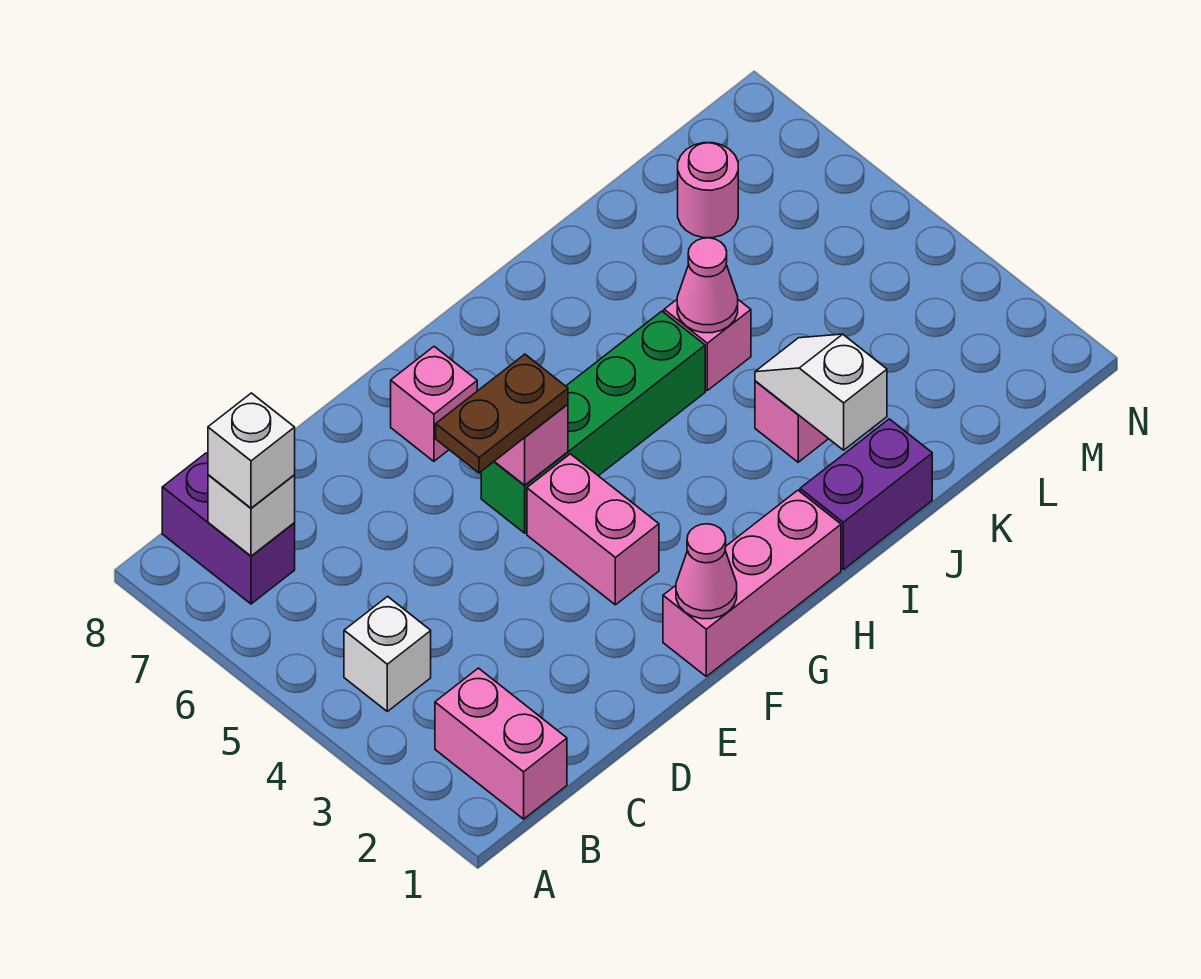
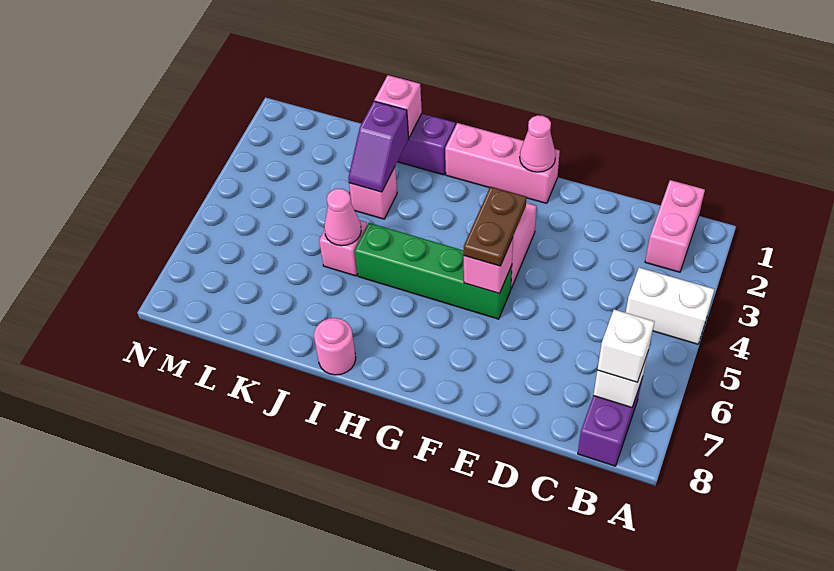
white 1x1 brick [344,596,431,711] -> white 1x2 brick [626,268,715,344]
brown 1x2 plate [436,354,568,473] -> brown 1x2 plate turned to [464,187,526,266]
pink 1x1 brick [391,347,477,461] -> pink 1x1 brick moved to [374,75,422,137]
white 1x2 slope [755,334,887,450] -> purple 1x2 slope [348,101,409,192]
pink 1x1 round brick [678,143,738,238] -> pink 1x1 round brick moved to [314,318,356,375]

